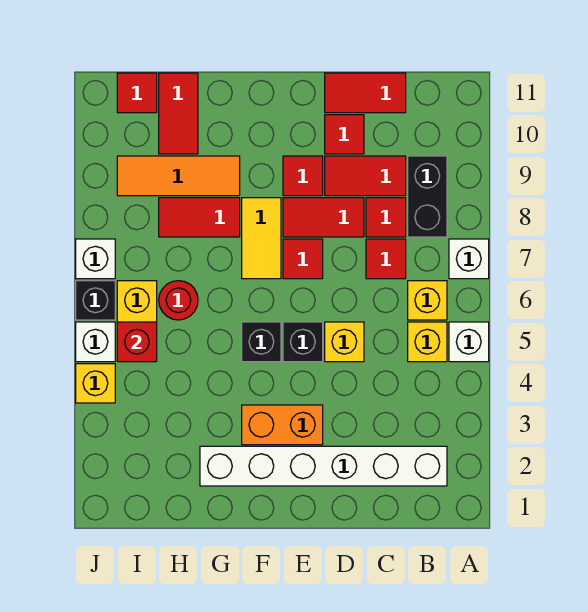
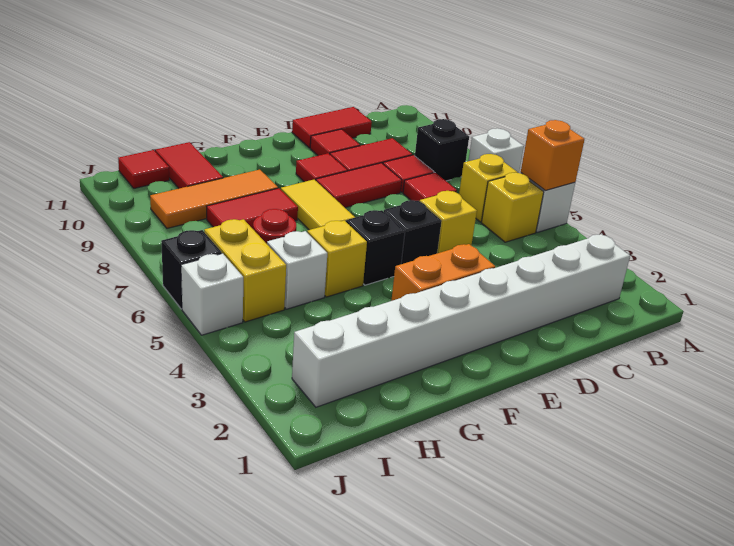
none -> orange 1x1 brick [521,120,585,190]
white 1x6 brick [200,446,447,486] -> white 1x8 brick [292,234,630,407]
black 1x2 brick [408,156,447,237] -> black 1x1 brick [415,119,469,181]
red 1x1 tile [283,239,323,279] -> none
red 1x1 brick [117,322,157,362] -> none
yellow 1x1 brick [76,364,115,403] -> yellow 1x1 brick moved to [307,220,367,297]
white 1x1 brick [76,239,115,279] -> white 1x1 brick moved to [267,231,327,309]

